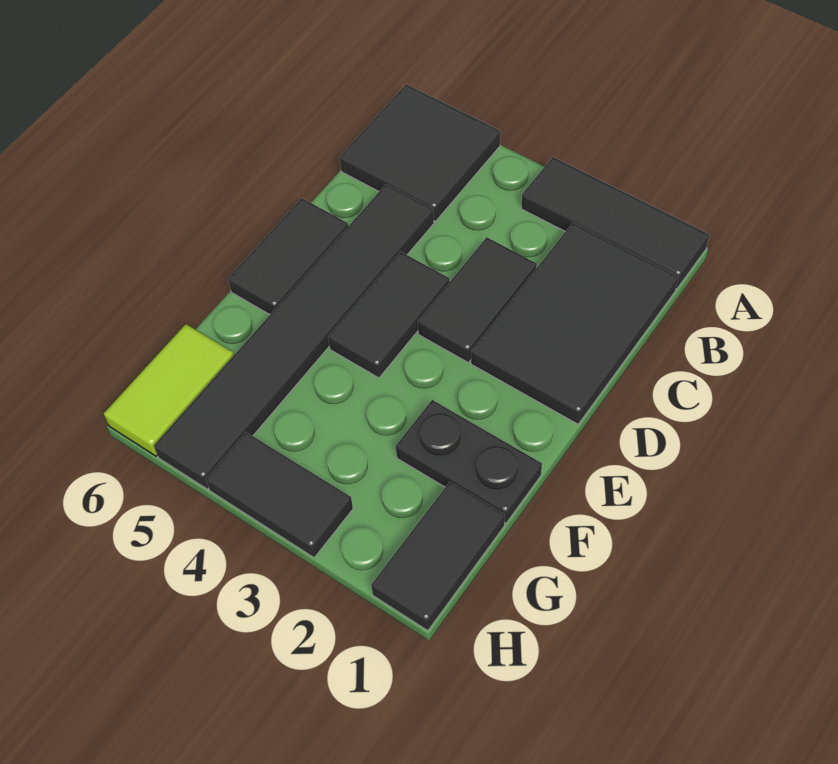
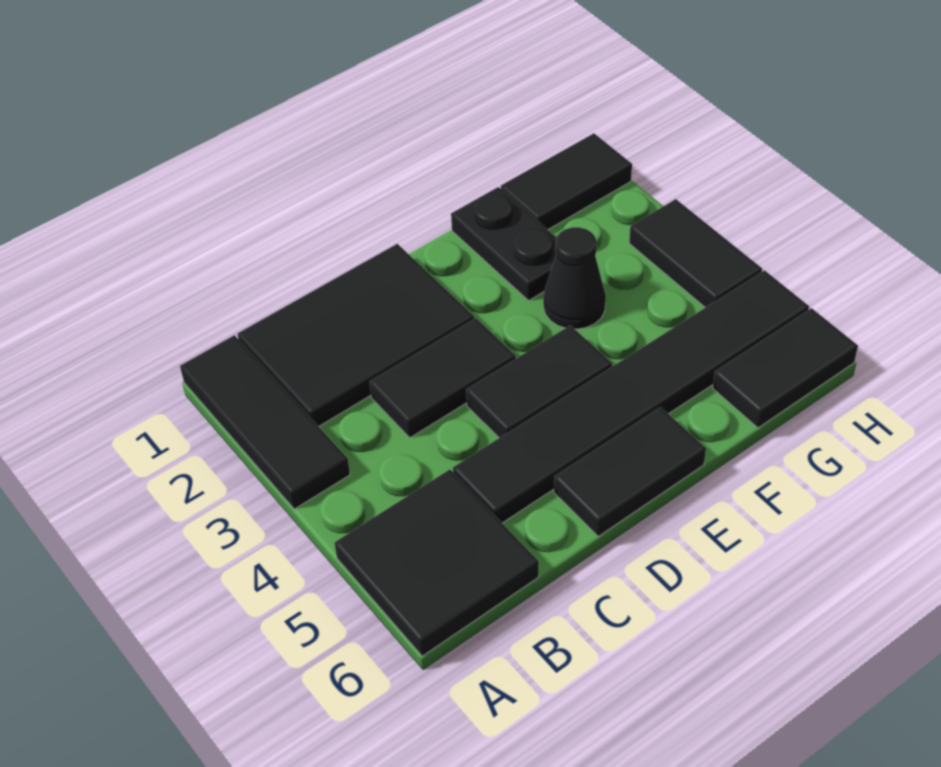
none -> black 1x1 cone [543,227,606,329]
lime 1x2 tile [104,324,234,456] -> black 1x2 tile [713,308,858,428]

